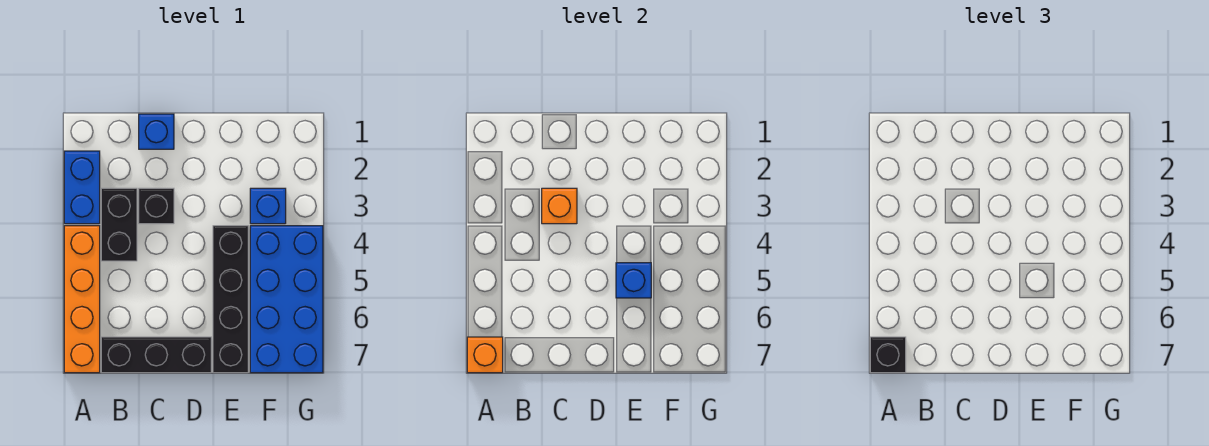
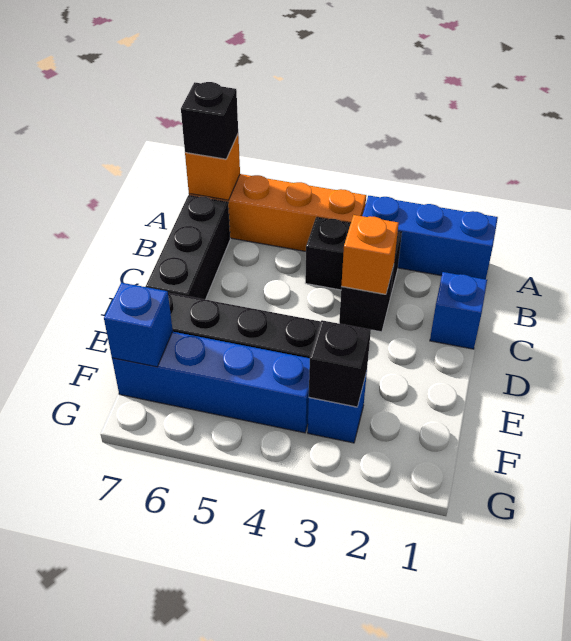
blue 1x2 brick [64,151,100,224] -> blue 1x3 brick [362,196,498,279]
blue 1x1 brick [616,263,651,298] -> blue 1x1 brick moved to [104,283,173,367]
none -> black 1x1 brick [309,320,371,407]
blue 2x4 brick [250,226,323,373] -> blue 1x4 brick [112,332,310,433]

